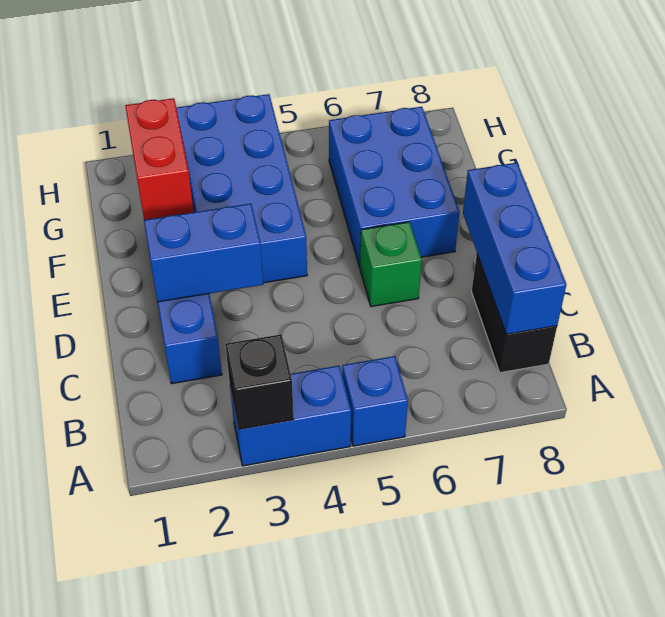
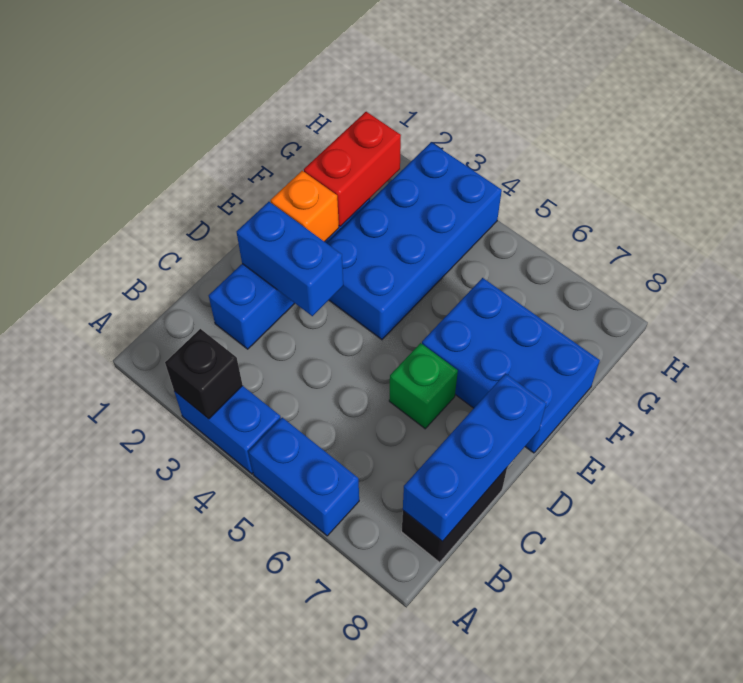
blue 1x1 brick [342,356,408,446] -> blue 1x2 brick [249,418,359,536]
none -> orange 1x1 brick [271,171,339,242]
blue 2x3 brick [329,107,460,267] -> blue 2x3 brick turned to [422,278,600,453]

